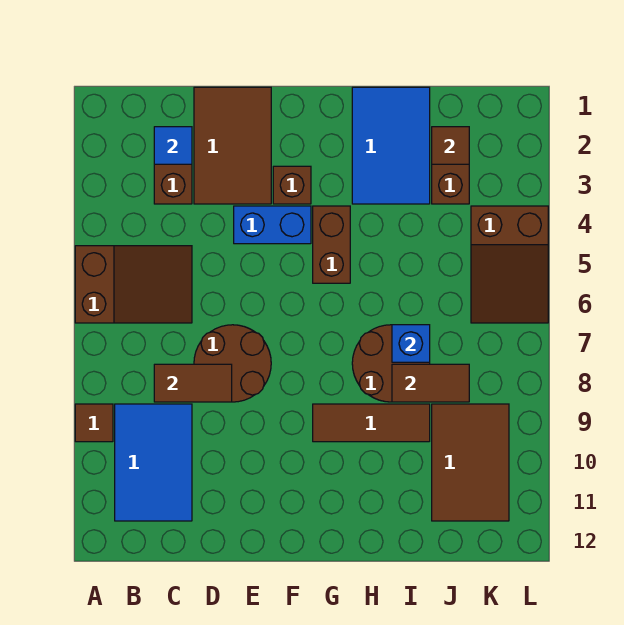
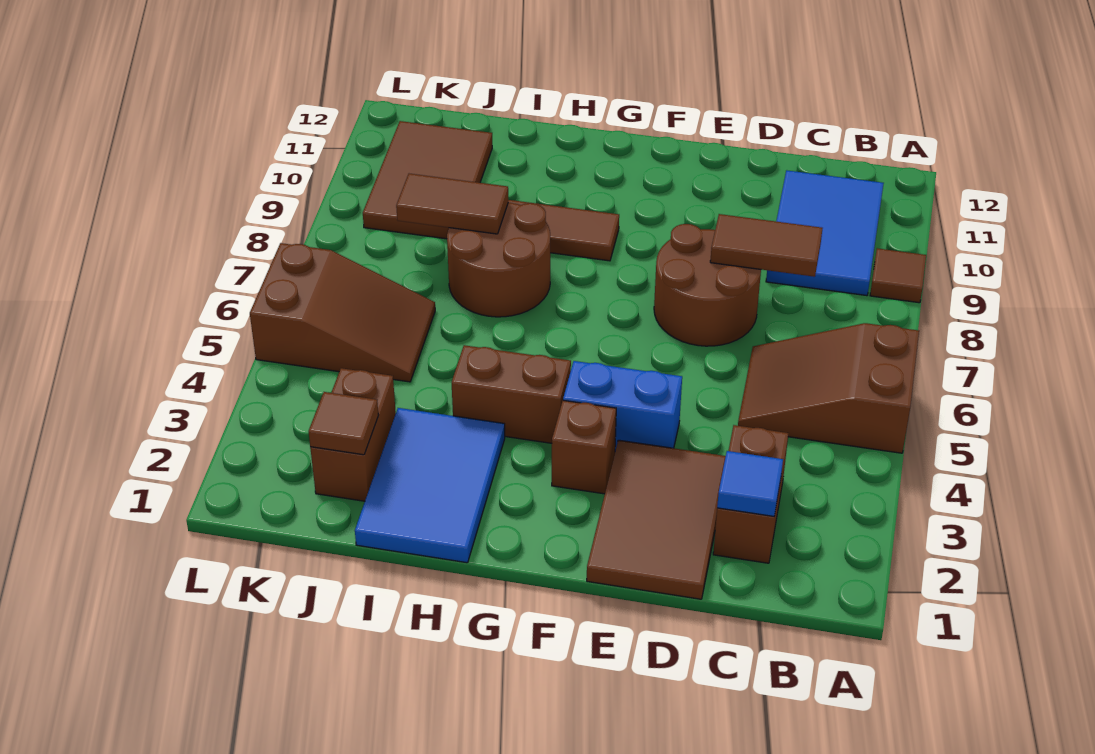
brown 1x2 brick [313,206,350,283] -> brown 1x2 brick turned to [452,345,571,443]
blue 1x1 brick [392,325,430,362] -> none
brown 2x3 slope [471,206,548,323] -> brown 2x3 slope turned to [250,243,435,382]

